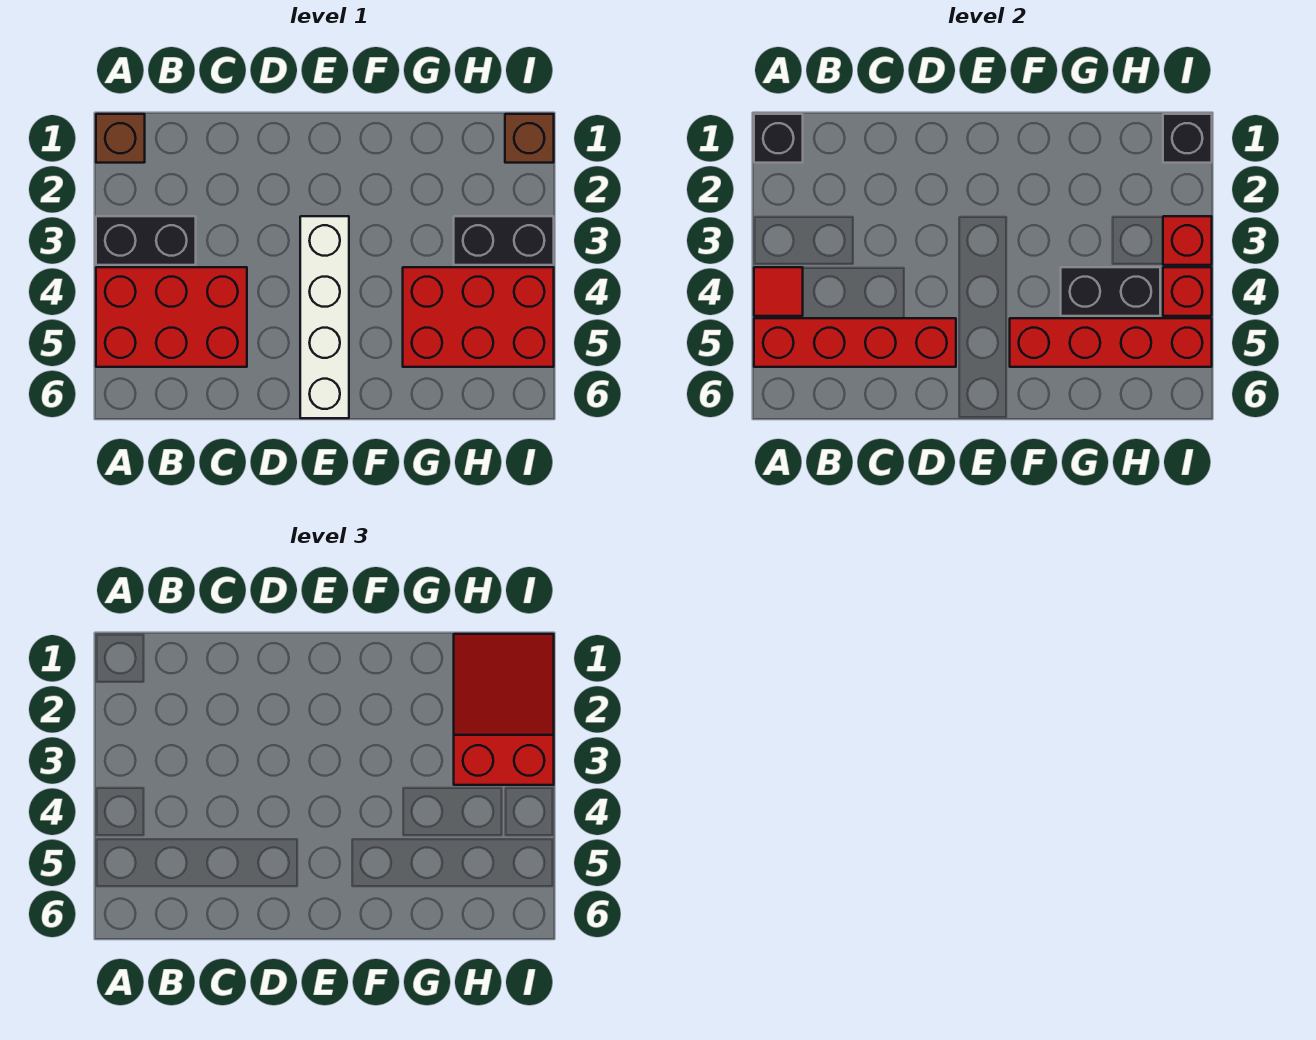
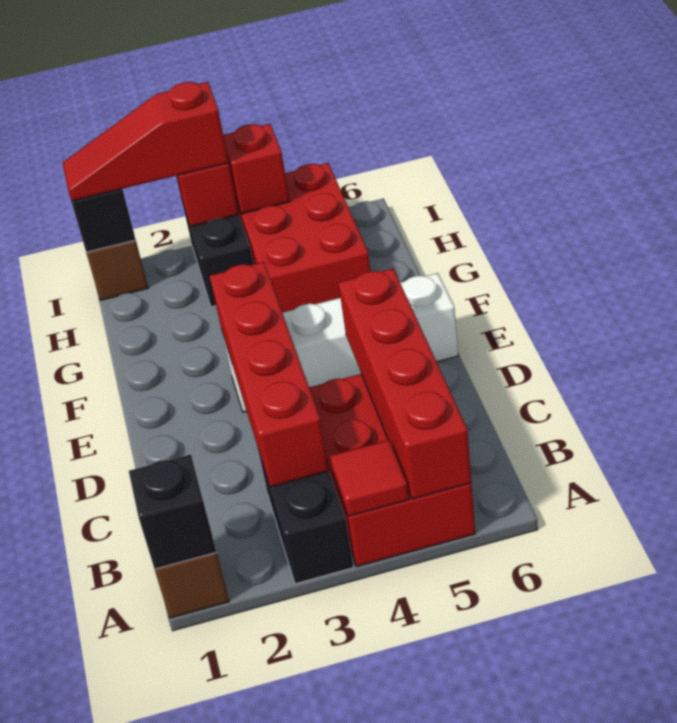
red 1x4 brick [1010,318,1212,367] -> red 1x4 brick moved to [210,262,329,487]
black 1x2 brick [1061,267,1160,316] -> none
red 2x3 slope [454,634,554,785] -> red 1x3 slope [63,82,229,201]

